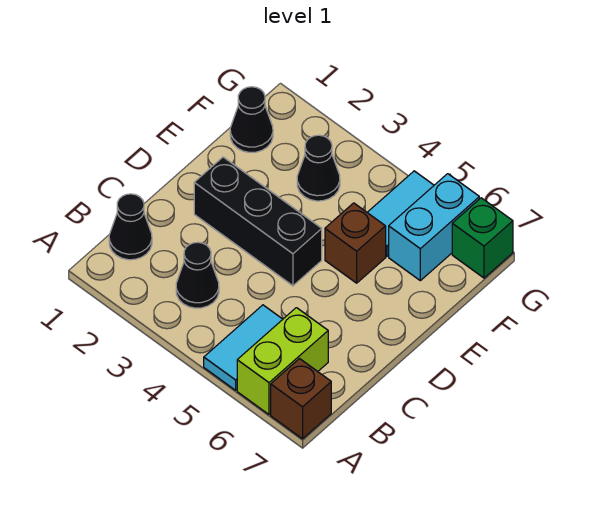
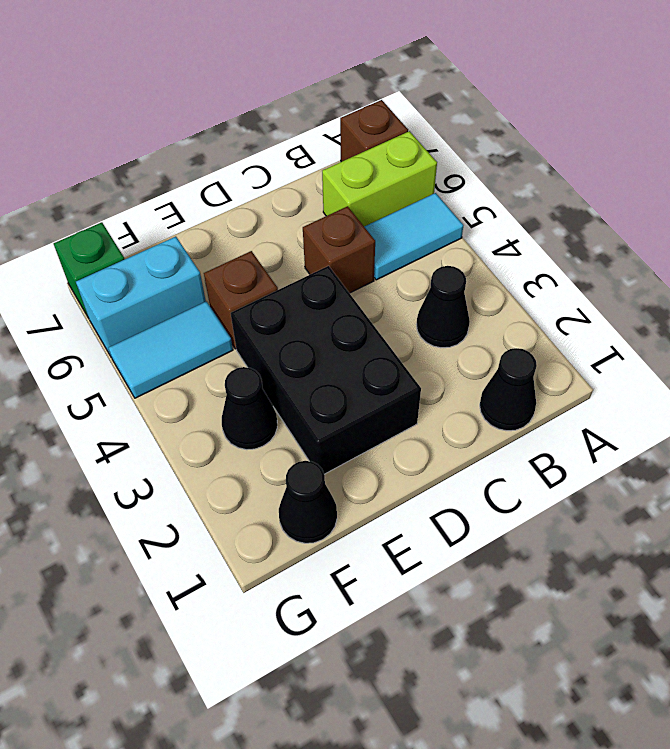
none -> brown 1x1 brick [303,206,375,293]
black 1x3 brick [194,157,322,286] -> black 2x3 brick [231,266,421,474]

